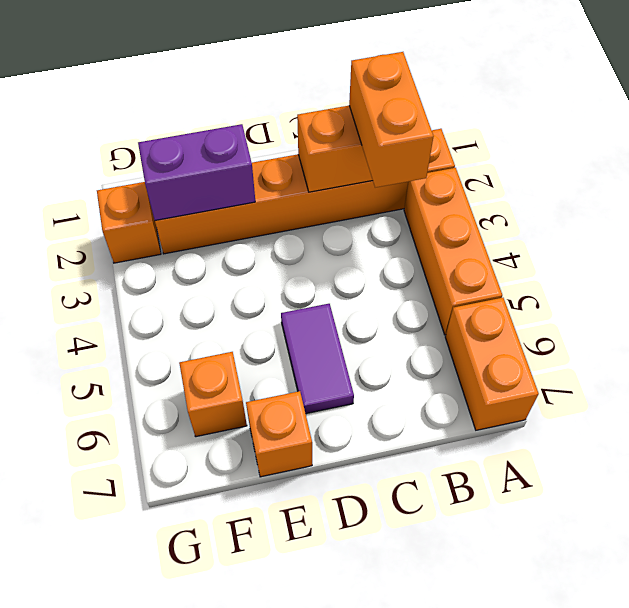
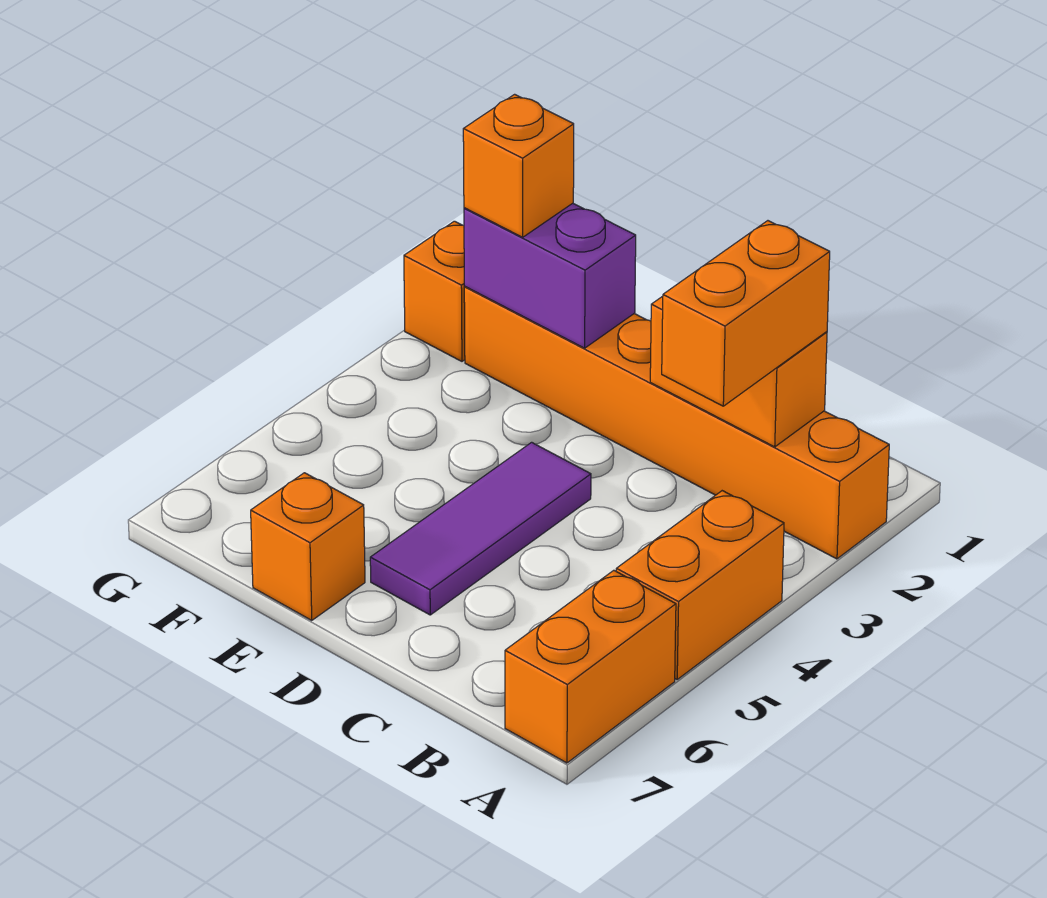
orange 1x3 brick [404,168,502,335] -> orange 1x2 brick [616,491,784,679]
purple 1x2 tile [281,304,354,414] -> purple 1x3 tile [370,442,591,615]
orange 1x1 brick [179,352,247,437] -> orange 1x1 brick moved to [463,94,574,237]

